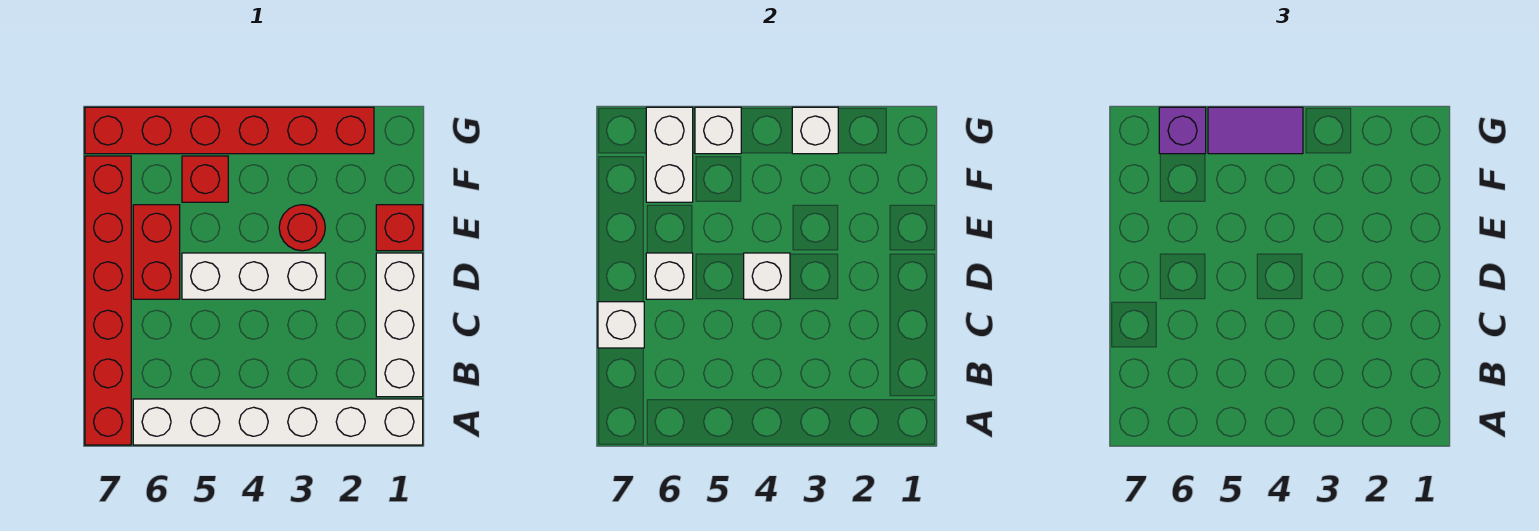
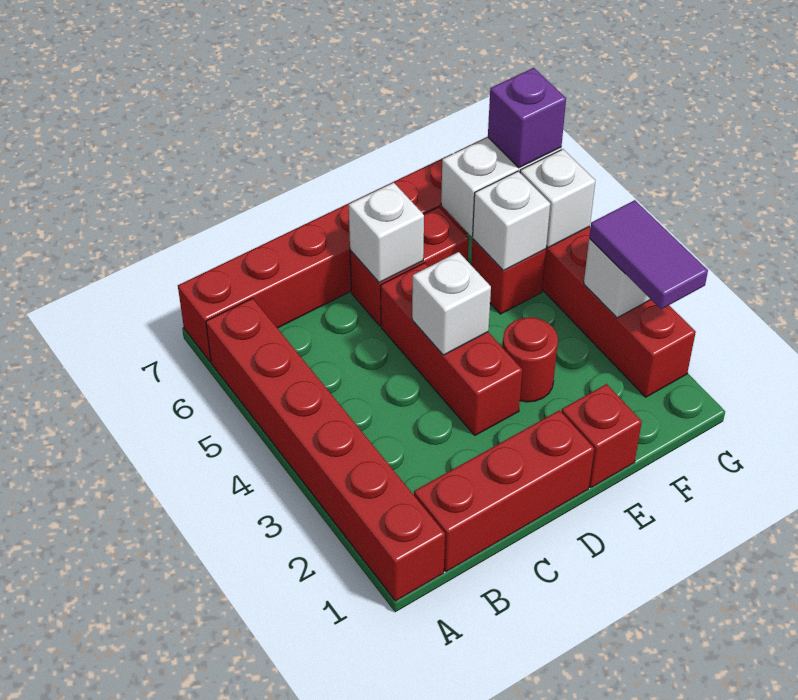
white 1x6 brick [133,399,423,445] -> red 1x6 brick [206,298,445,601]
white 1x3 brick [376,253,423,397] -> red 1x3 brick [414,410,594,572]
white 1x1 brick [598,302,644,348] -> white 1x1 brick moved to [473,171,550,271]
white 1x3 brick [182,253,325,299] -> red 1x3 brick [381,263,522,435]
purple 1x2 tile [1208,107,1303,154] -> purple 1x2 tile moved to [589,200,708,309]

